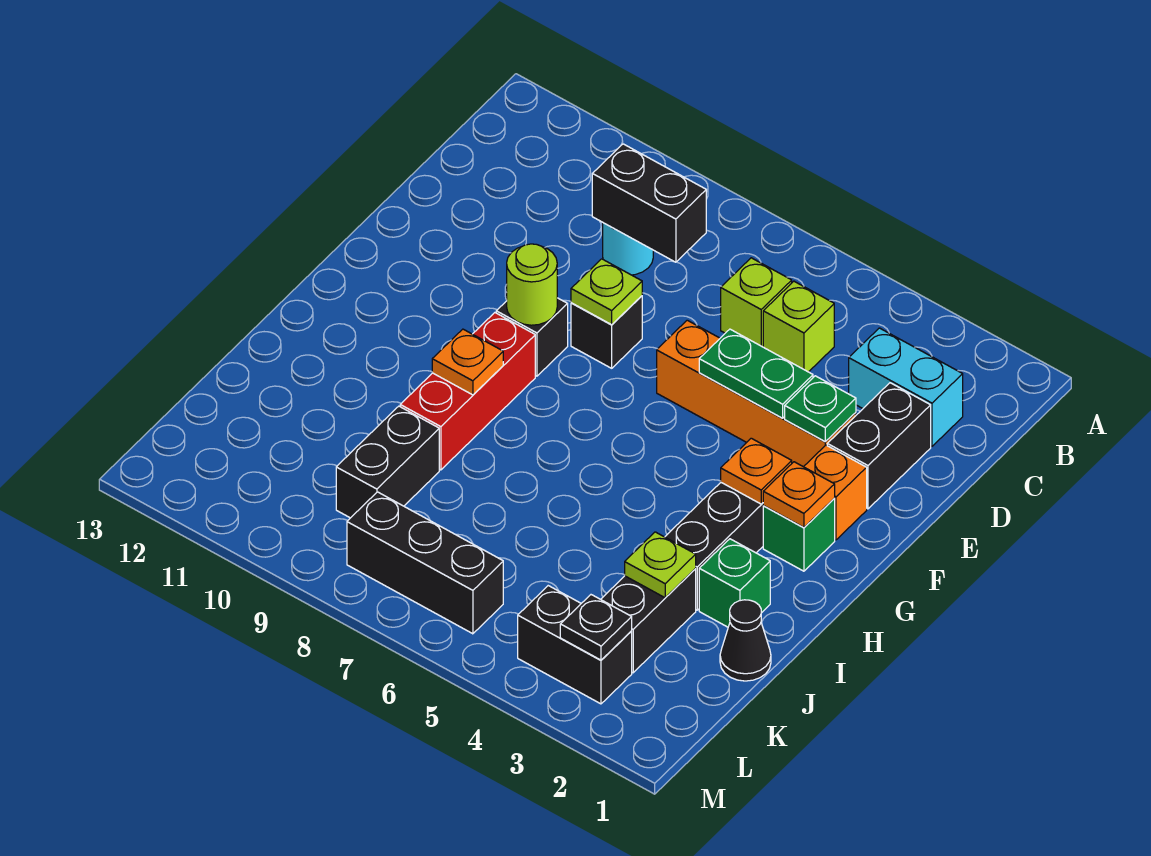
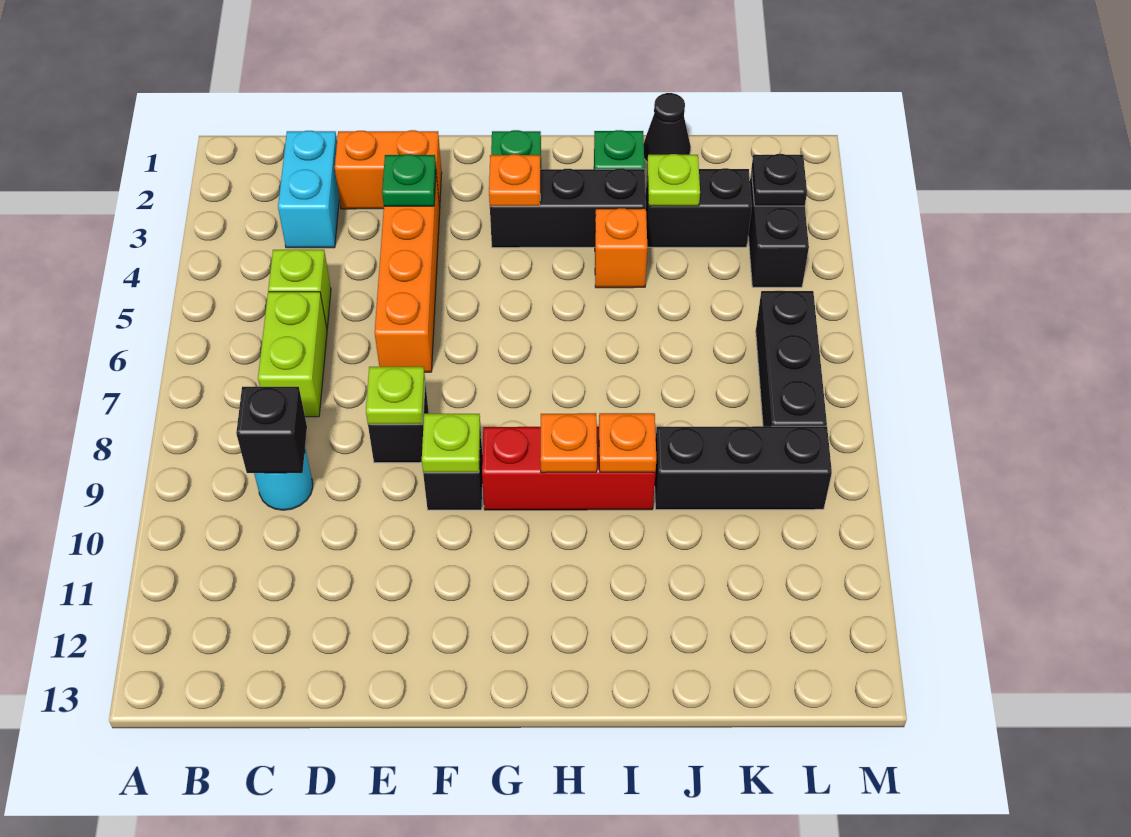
lime 1x1 brick [721,258,792,347] -> lime 1x2 brick [258,292,327,417]
black 1x2 brick [592,144,706,262] -> black 1x1 brick [236,387,307,473]
black 1x2 brick [827,383,931,509] -> orange 1x2 brick [335,130,442,209]
green 1x2 plate [699,329,813,418] -> none
orange 1x1 brick [804,445,867,540] -> orange 1x1 brick moved to [595,208,647,288]
lime 1x1 round brick [507,244,557,325] -> lime 1x1 plate [422,414,480,473]
orange 1x1 plate [763,462,835,527] -> orange 1x1 plate moved to [599,413,656,472]
black 1x2 brick [336,406,439,518] -> black 1x3 brick [655,426,832,510]

